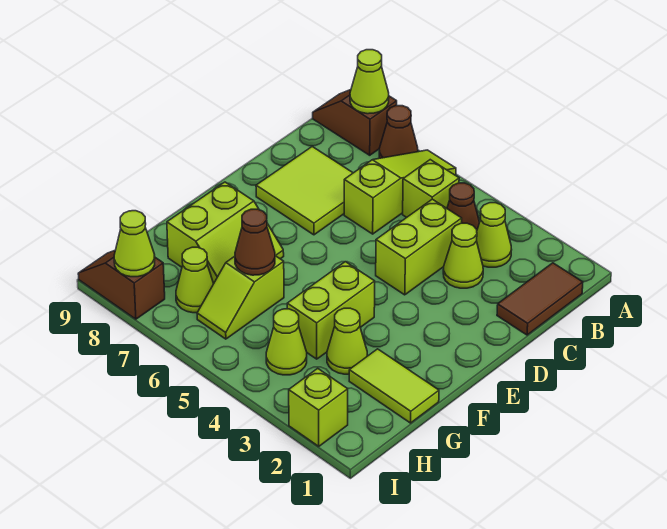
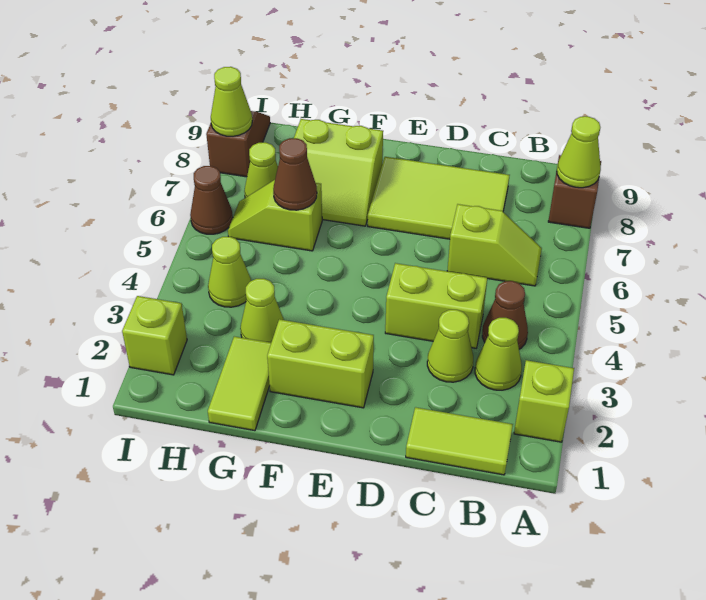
lime 1x3 slope [344,150,456,234] -> lime 1x2 slope [447,204,542,286]
brown 1x1 cone [379,106,418,158] -> brown 1x1 cone moved to [190,166,233,234]
brown 1x2 tile [497,263,583,335] -> lime 1x2 tile [406,407,513,475]
lime 1x1 brick [403,160,459,217] -> lime 1x1 brick moved to [514,360,574,442]
lime 2x2 tile [256,147,353,235] -> lime 2x3 tile [368,157,510,239]
lime 1x2 brick [287,262,375,359] -> lime 1x2 brick moved to [267,319,374,408]

